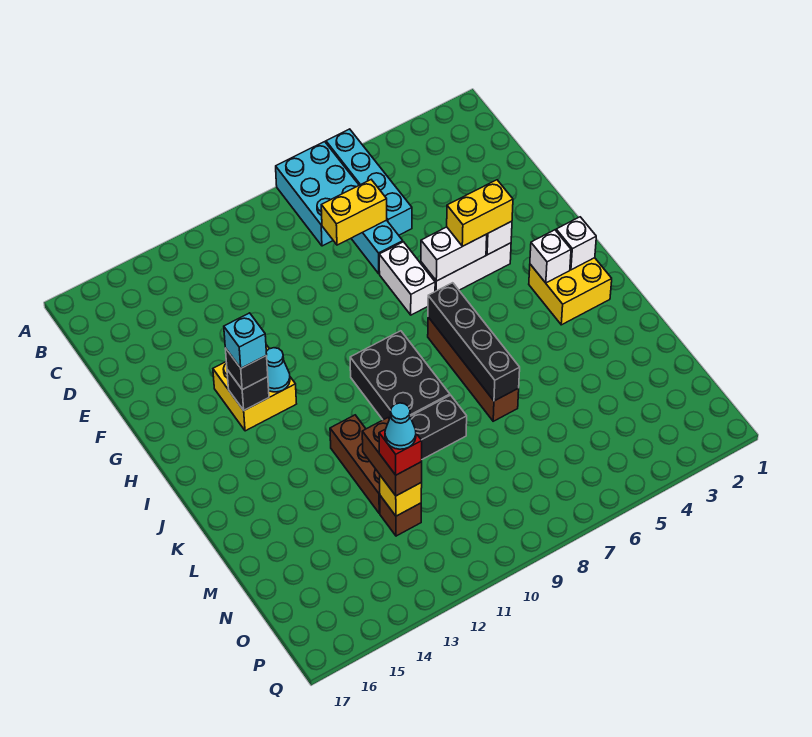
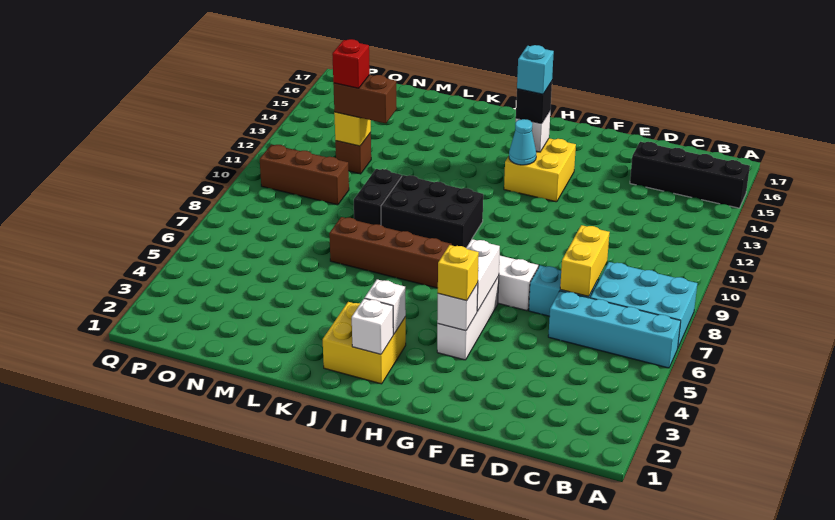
yellow 1x2 brick [447,180,513,246] -> yellow 1x1 brick [438,245,479,301]
black 1x1 brick [227,370,269,410] -> white 1x1 brick [516,111,550,152]
black 1x4 brick [428,283,520,401] -> black 1x4 brick moved to [630,142,750,208]
brown 1x3 brick [330,415,380,513] -> brown 1x3 brick moved to [260,144,349,205]
cyan 1x1 cone [385,403,416,449] -> none

